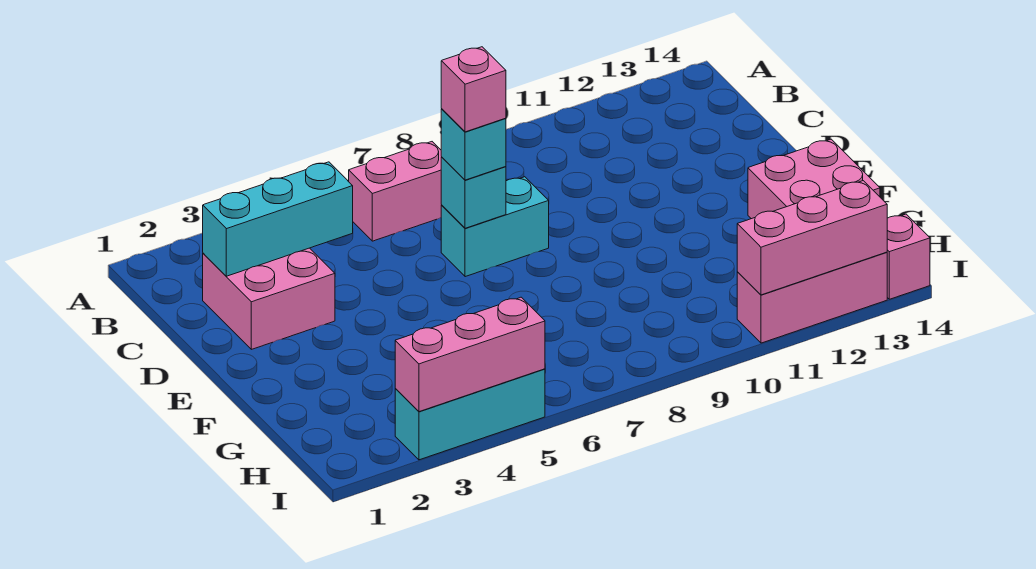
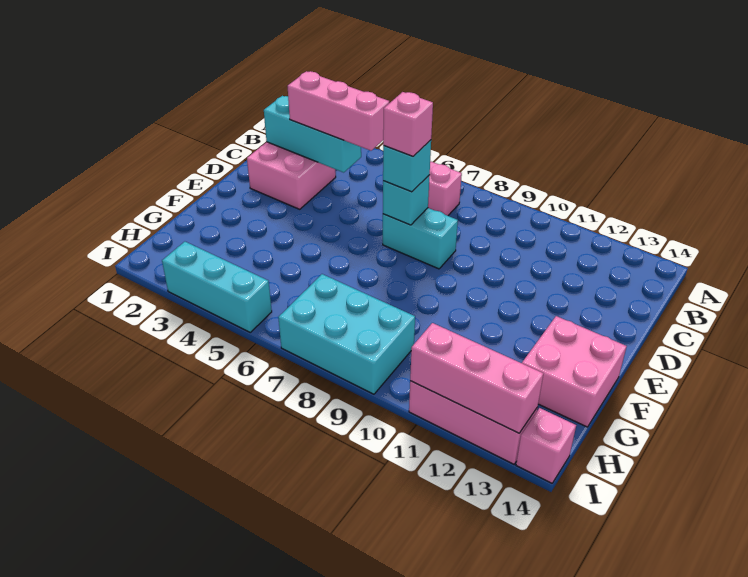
none -> cyan 2x3 brick [278,274,415,394]
pink 1x3 brick [395,297,545,412] -> pink 1x3 brick moved to [288,71,389,151]

